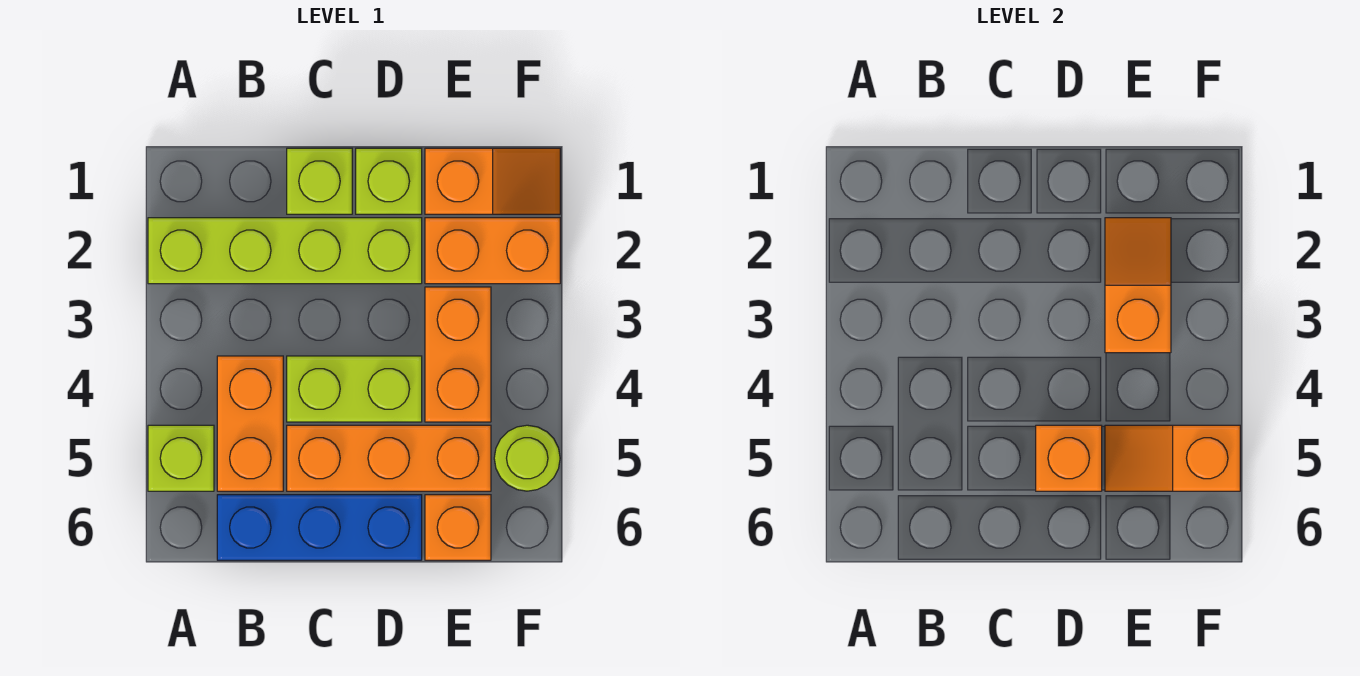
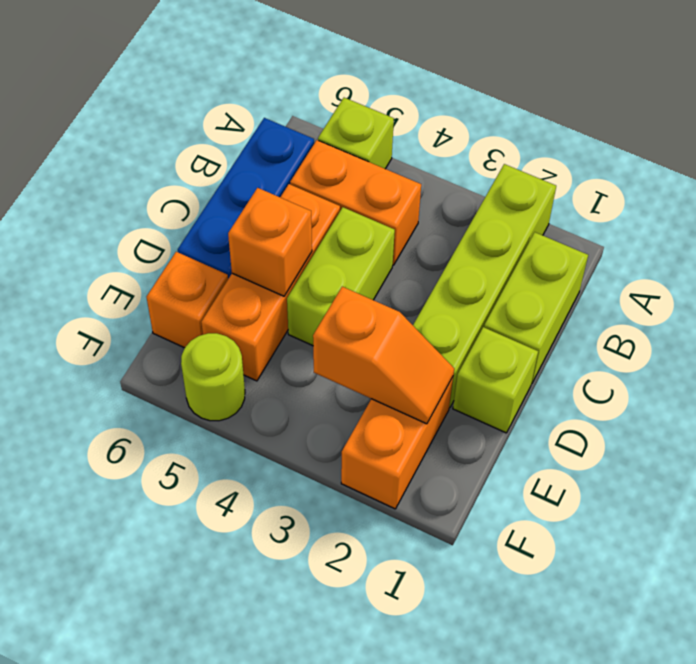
lime 1x1 brick [287,148,352,214] -> lime 1x2 brick [484,232,588,384]
orange 1x2 slope [425,148,560,214] -> none
orange 1x2 brick [425,287,491,422] -> none
orange 1x2 slope [1105,425,1240,491] -> none

